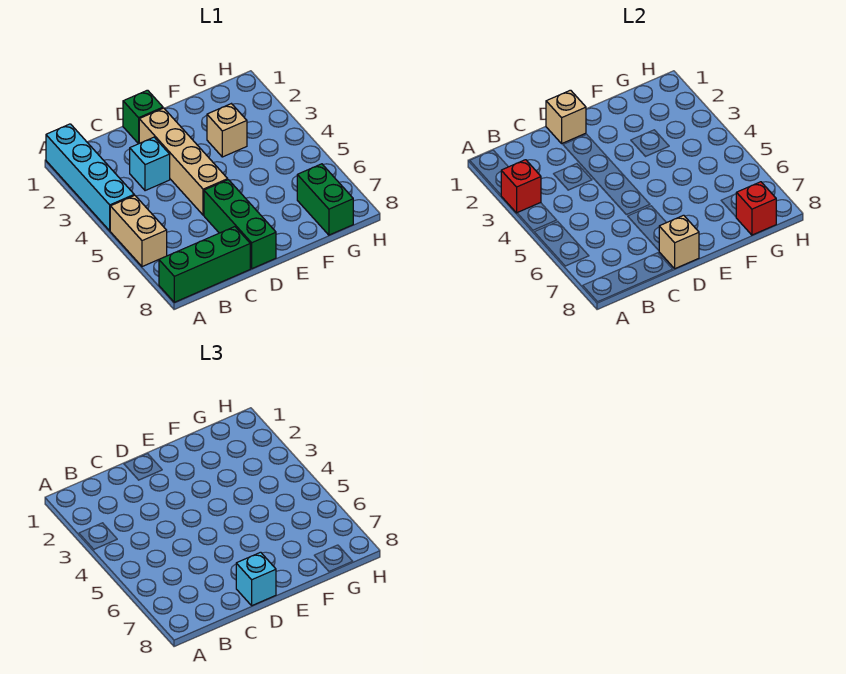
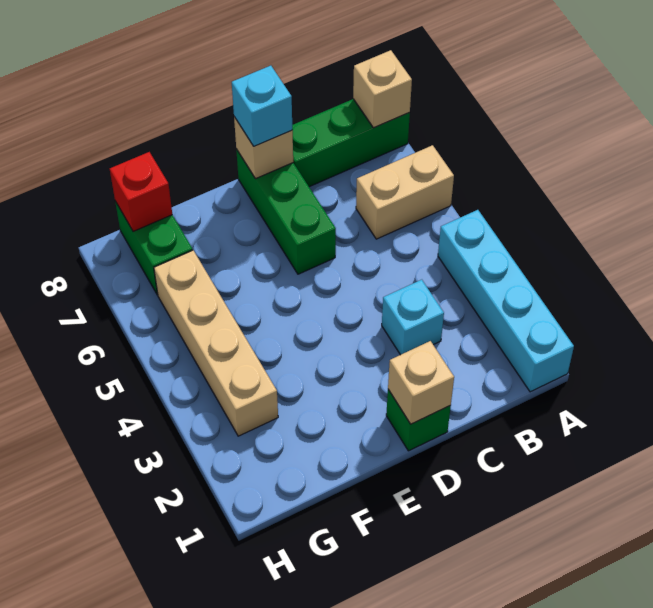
red 1x1 brick [501,160,541,213] -> none
tan 1x2 brick [110,195,167,267] -> tan 1x2 brick turned to [356,145,454,239]
tan 1x4 brick [139,108,228,215] -> tan 1x4 brick moved to [154,250,278,436]
tan 1x1 brick [207,104,247,157] -> tan 1x1 brick moved to [353,50,412,128]

